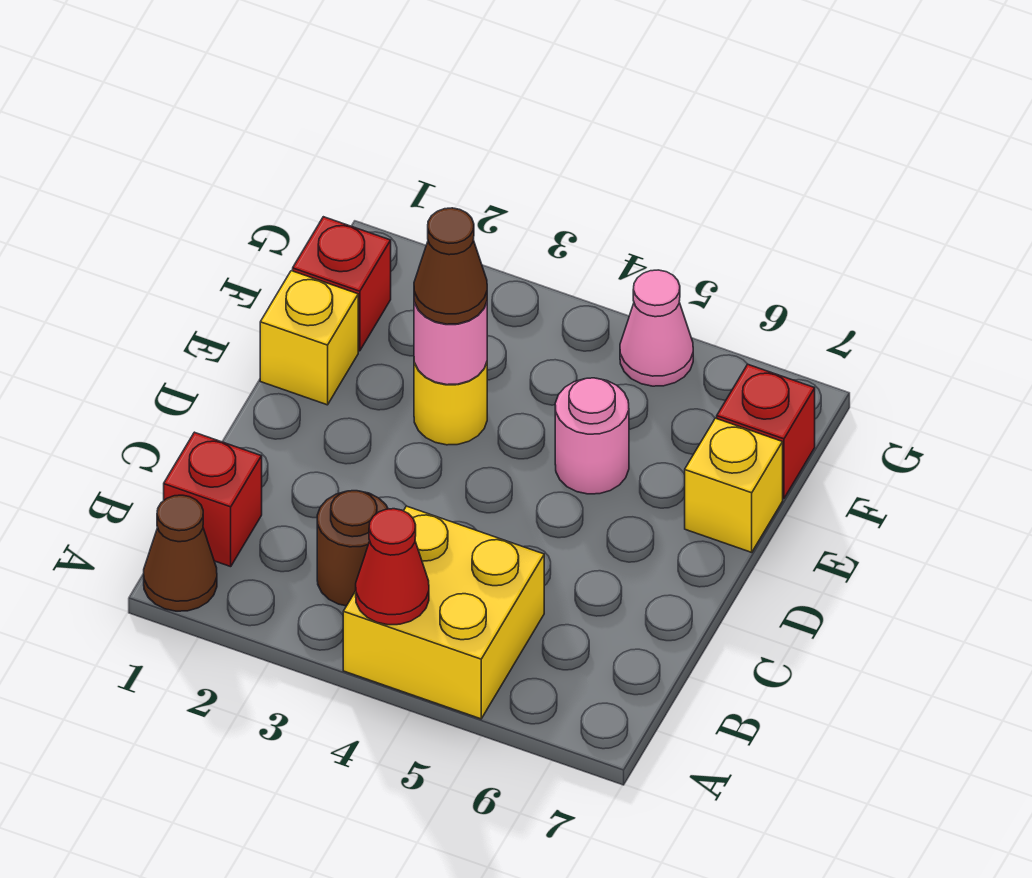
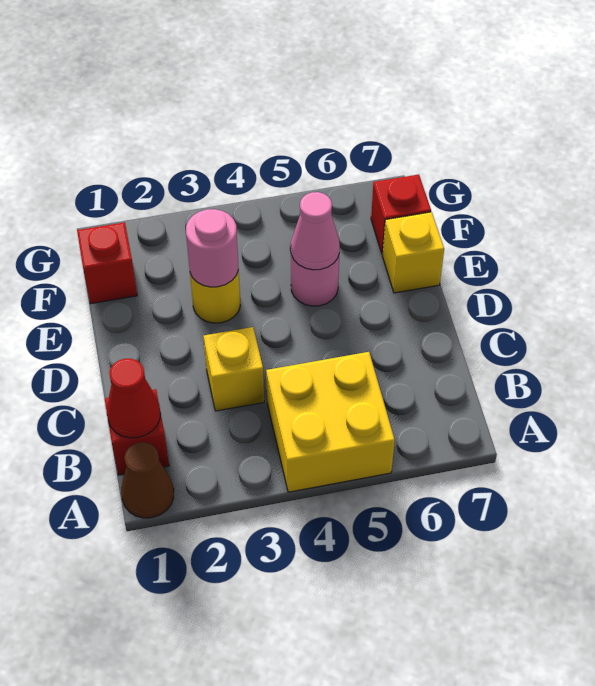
red 1x1 cone [356,509,429,625] -> red 1x1 cone moved to [107,359,160,438]
brown 1x1 round brick [317,491,388,606] -> none
yellow 1x1 brick [260,271,358,405] -> yellow 1x1 brick moved to [204,327,264,411]
brown 1x1 cone [414,208,487,324] -> none
pink 1x1 cone [620,270,693,386] -> pink 1x1 cone moved to [291,192,340,270]

